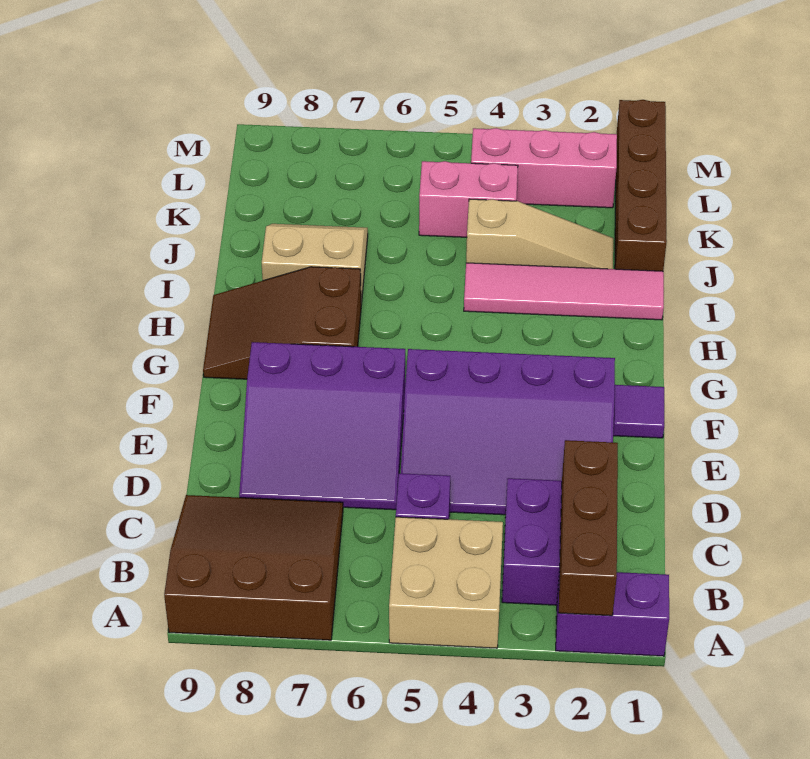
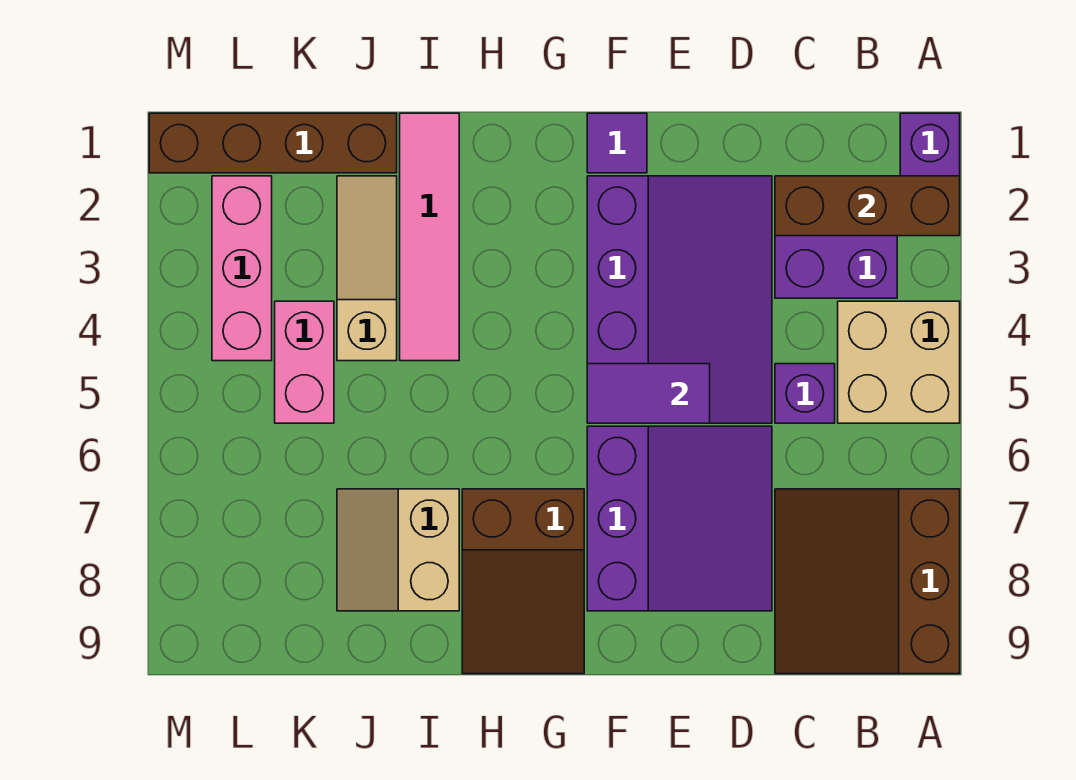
none -> purple 1x2 tile [587,364,710,423]

